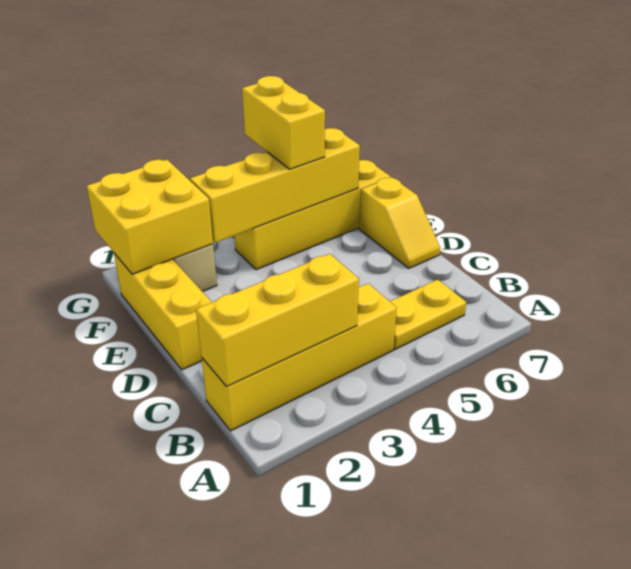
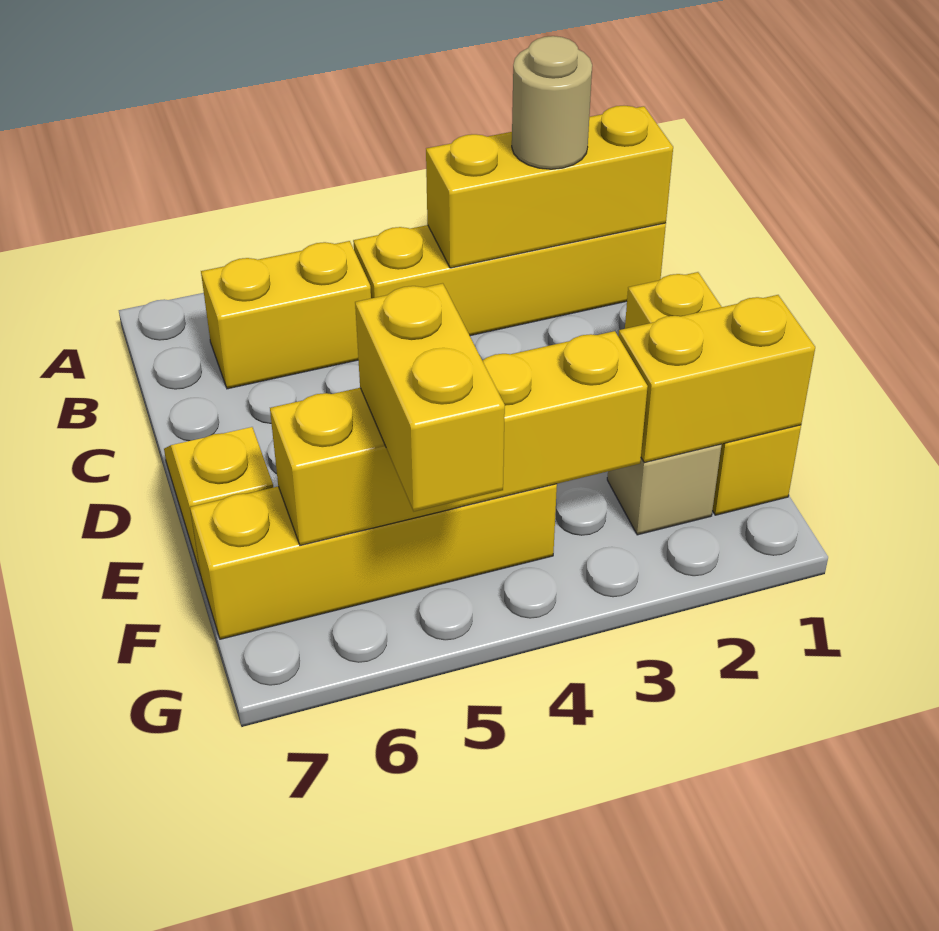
none -> tan 1x1 round brick [512,36,592,169]
yellow 1x2 plate [390,280,466,349] -> yellow 1x2 brick [201,241,371,389]
yellow 2x2 brick [87,160,213,274] -> yellow 1x2 brick [618,295,815,463]

